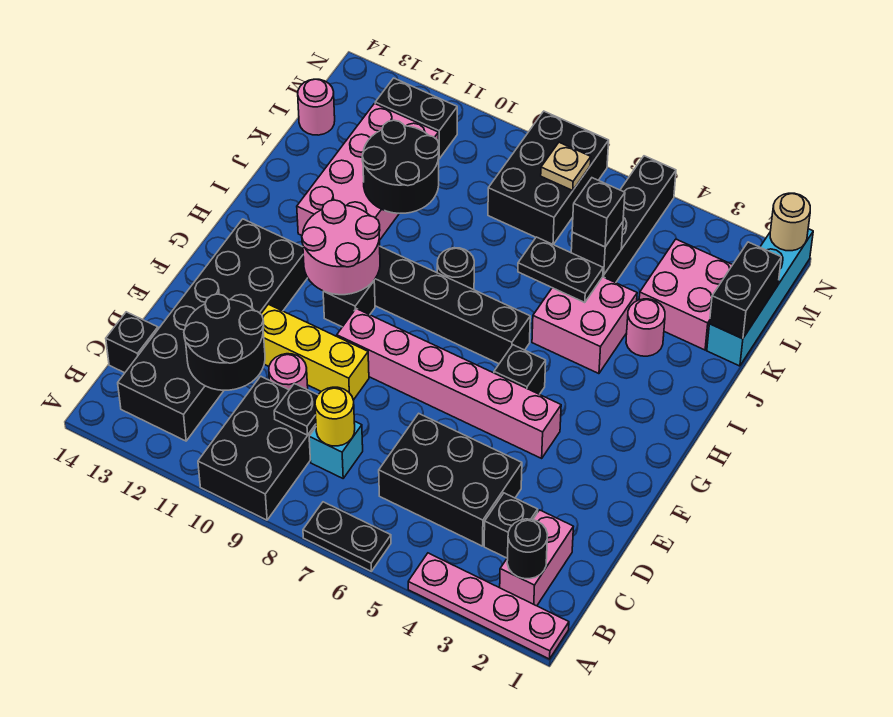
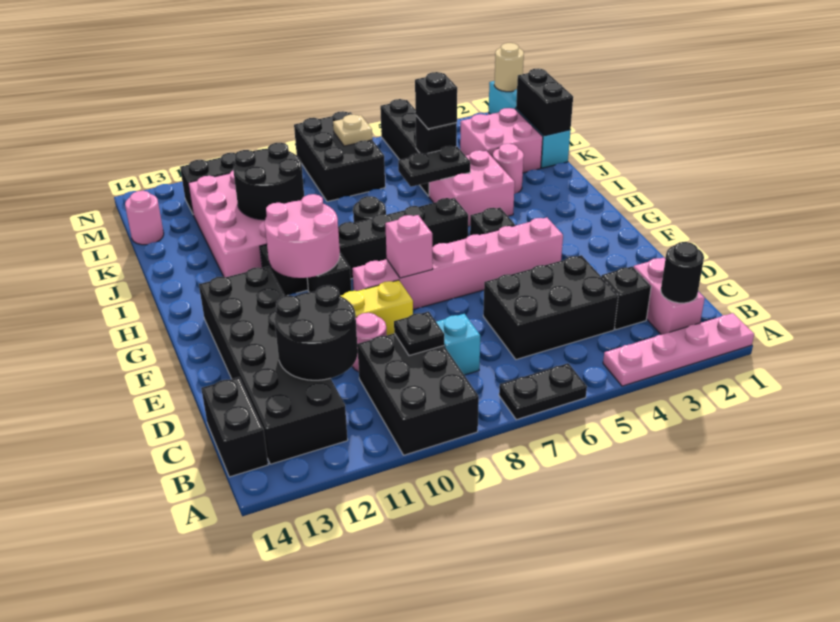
yellow 1x1 round brick [315,387,355,446] -> none
black 1x1 brick [106,312,158,373] -> black 1x2 brick [201,377,268,477]
none -> pink 1x1 brick [385,215,433,278]

